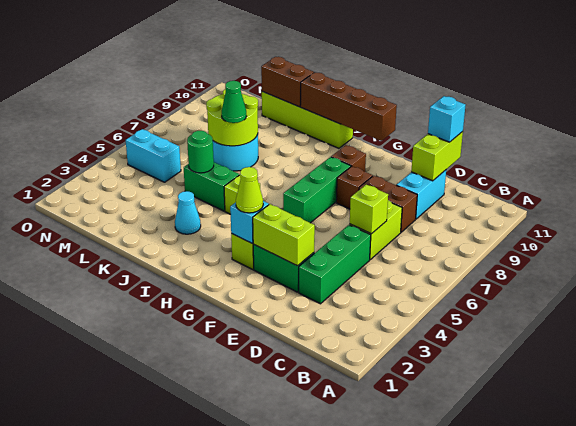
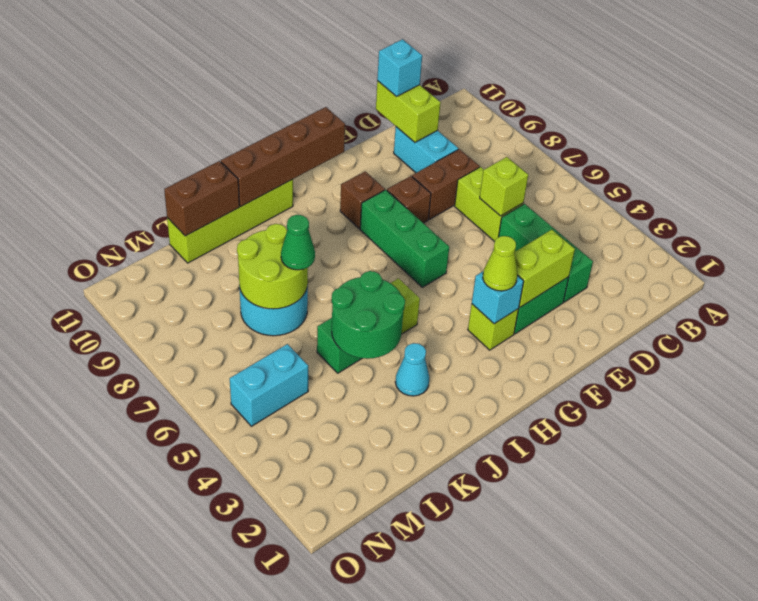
green 1x1 round brick [187,131,214,173] -> green 2x2 round brick [332,271,405,359]

